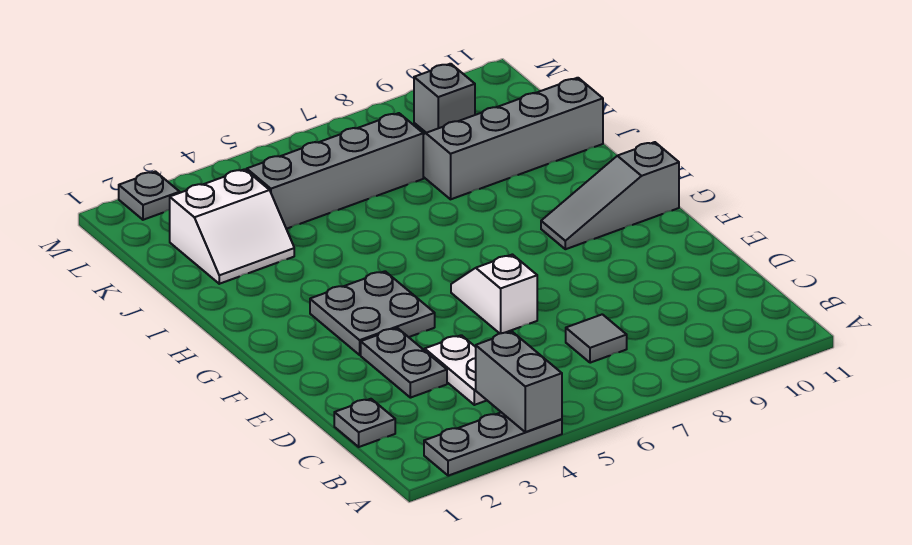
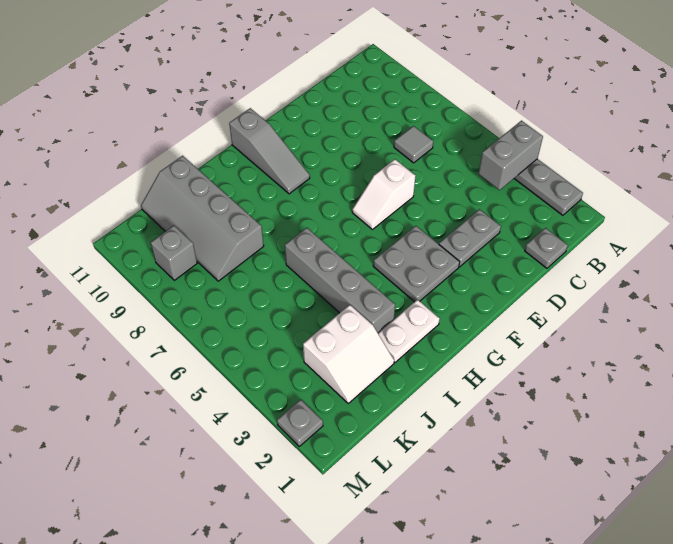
white 1x2 plate [425,335,487,405] -> white 1x2 plate moved to [378,299,439,362]
white 2x2 slope [170,169,294,284] -> white 2x2 slope turned to [303,305,394,403]
grey 1x4 brick [247,113,423,229] -> grey 1x4 brick moved to [285,228,395,333]

